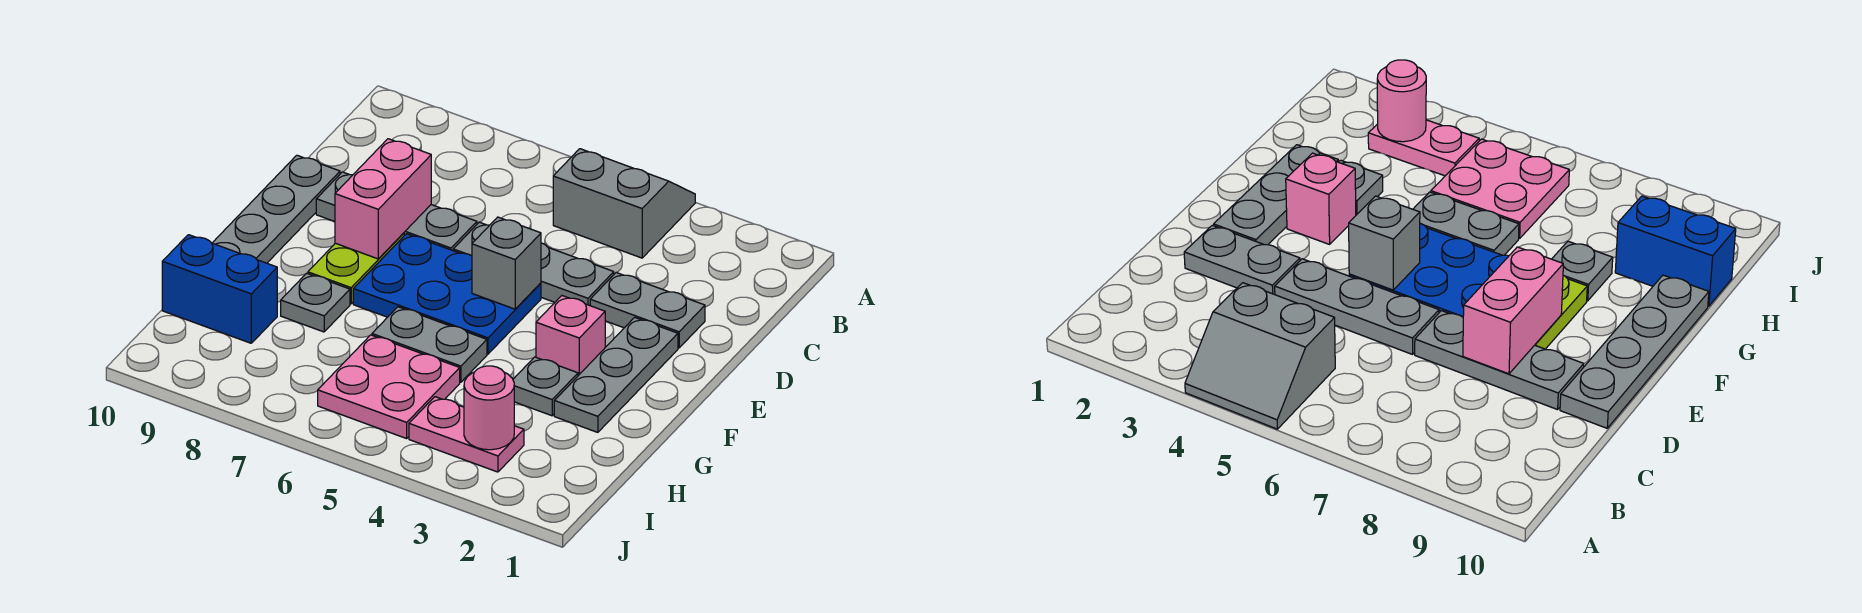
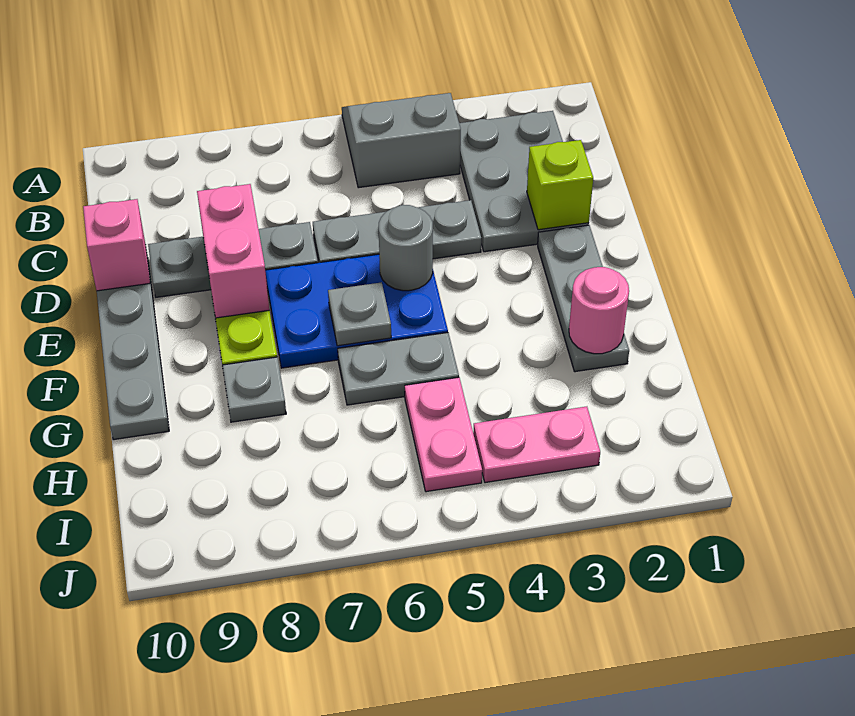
grey 1x2 plate [590,272,705,348] -> grey 2x3 plate [459,111,589,252]
none -> lime 1x1 brick [527,140,593,230]
grey 1x1 brick [472,217,541,309] -> grey 1x1 round brick [379,205,433,291]
pink 1x1 brick [536,296,605,376] -> pink 1x1 brick moved to [83,199,150,291]
grey 1x1 plate [513,357,578,416] -> grey 1x1 plate moved to [328,282,391,346]
pink 2x2 plate [318,335,460,439] -> pink 1x2 plate [405,377,482,492]
blue 1x2 brick [162,235,277,343] -> none
pink 1x1 round brick [464,366,514,450] -> pink 1x1 round brick moved to [569,267,629,354]

